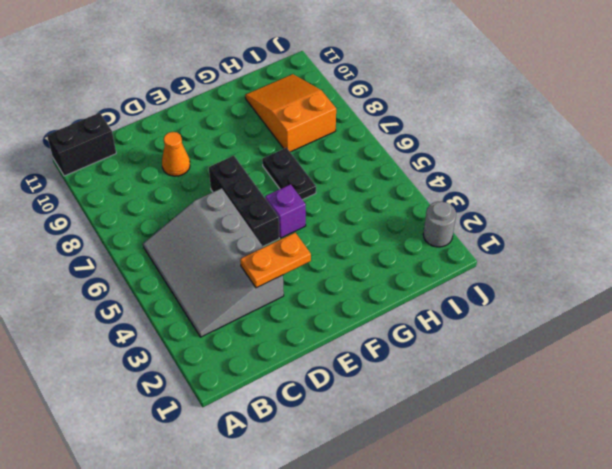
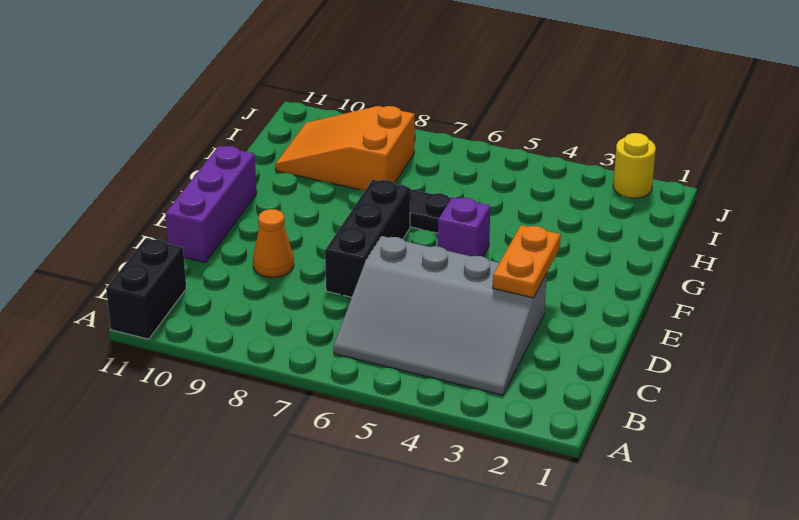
none -> purple 1x3 brick [165,146,257,262]
black 1x3 brick [209,156,279,246] -> black 1x3 brick turned to [325,180,410,297]
grey 1x1 round brick [423,202,456,247] -> yellow 1x1 round brick [613,133,656,198]

